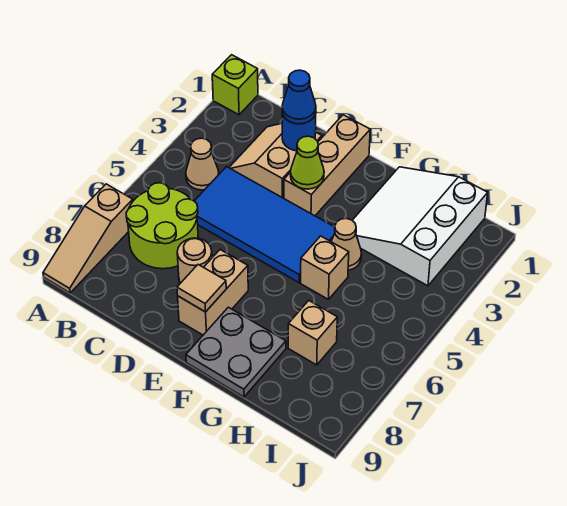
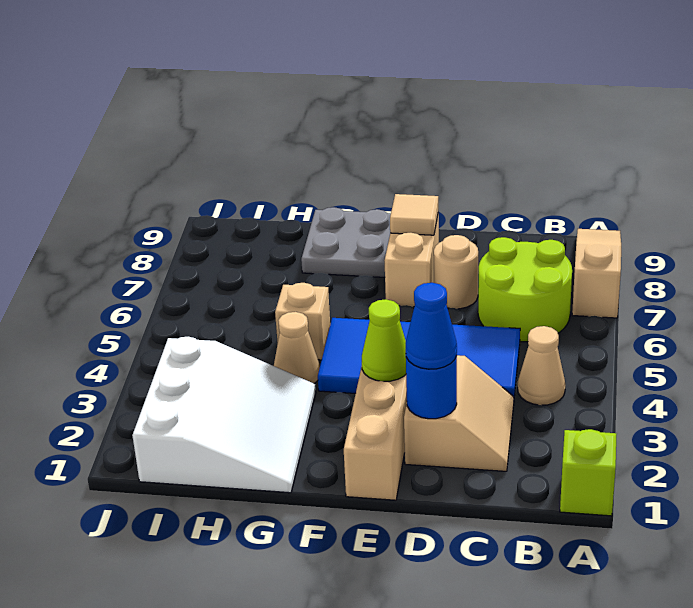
tan 1x1 brick [288,301,337,365] -> none

